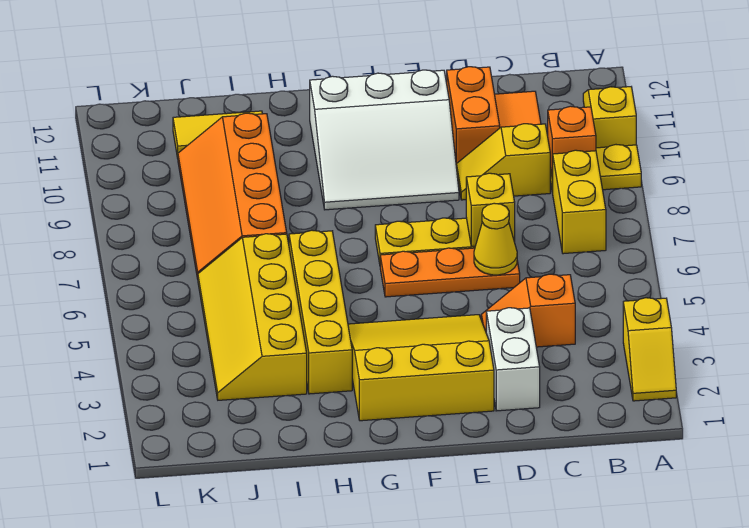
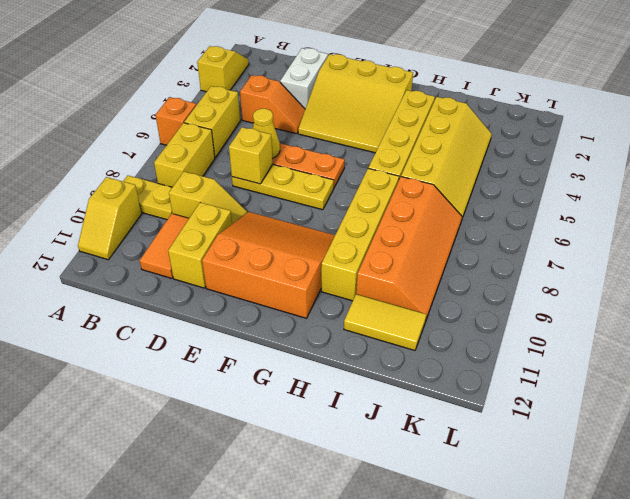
none -> yellow 1x2 brick [184,86,240,157]
orange 1x1 brick [548,106,596,179] -> orange 1x1 brick moved to [156,97,196,145]
orange 1x2 brick [447,67,500,168] -> yellow 1x2 brick [168,202,232,288]
white 3x3 slope [310,70,459,210] -> orange 3x3 slope [202,212,335,318]
none -> yellow 1x4 brick [321,169,399,301]

